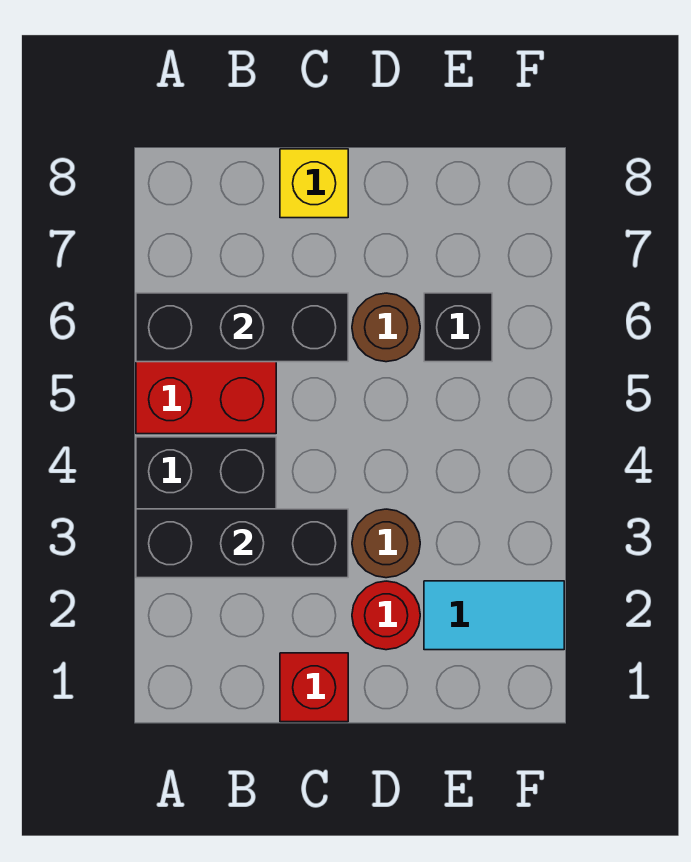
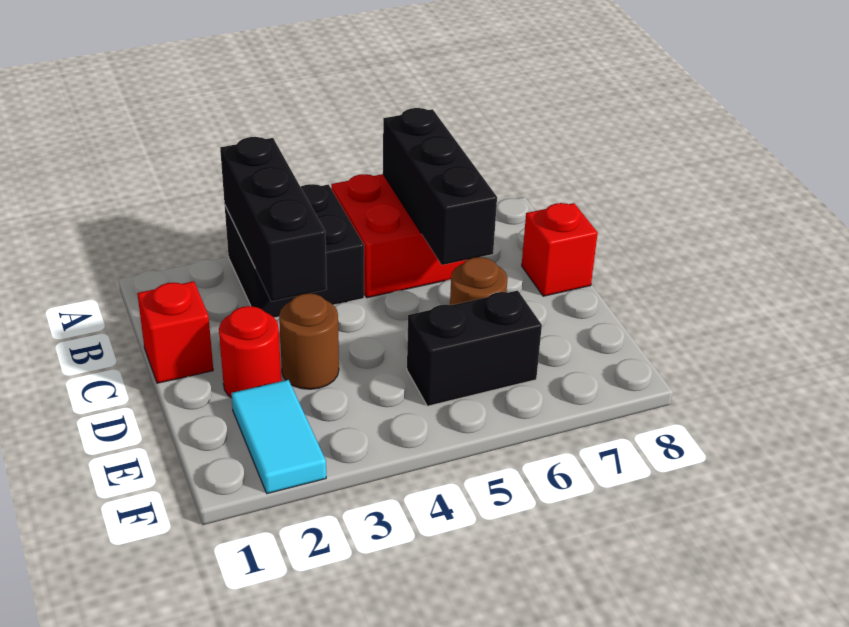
yellow 1x1 brick [280,149,348,218] -> red 1x1 brick [522,203,598,296]
black 1x1 brick [424,293,492,362] -> black 1x2 brick [407,291,542,406]

